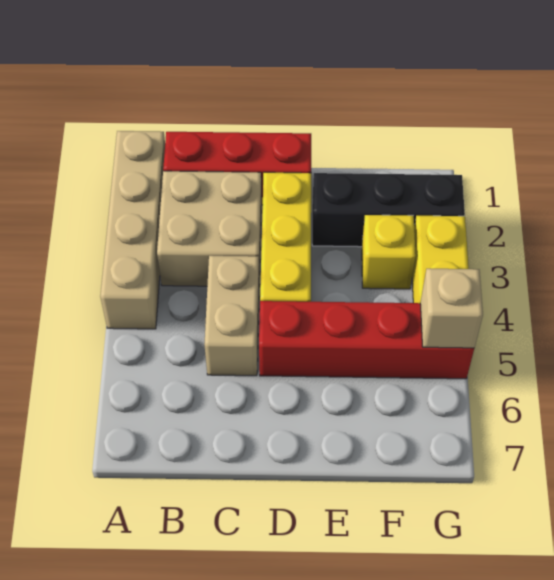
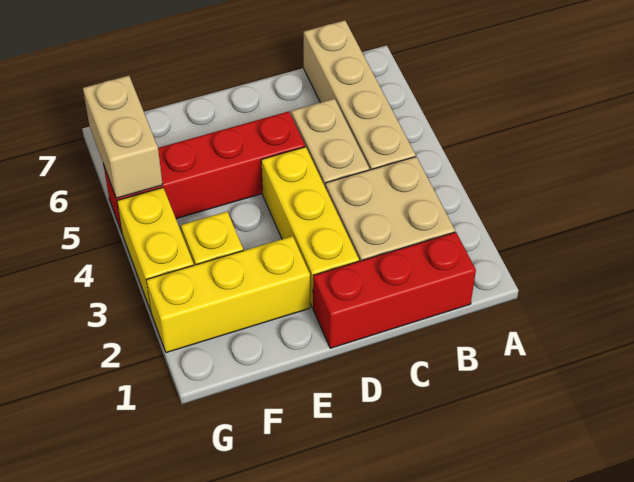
tan 1x4 brick [100,131,165,329] -> tan 1x4 brick moved to [304,20,416,170]
black 1x3 brick [312,173,465,247] -> yellow 1x3 brick [146,236,310,353]
tan 1x1 brick [420,269,483,348] -> tan 1x2 brick [83,76,163,198]

